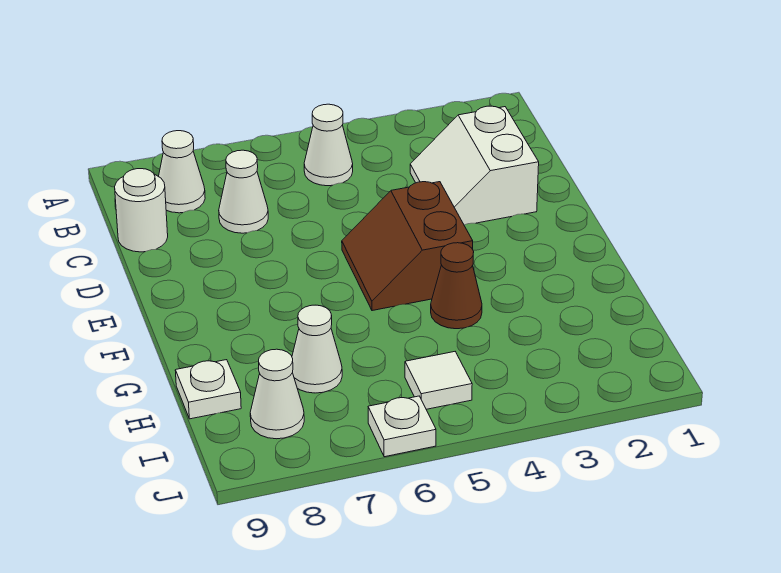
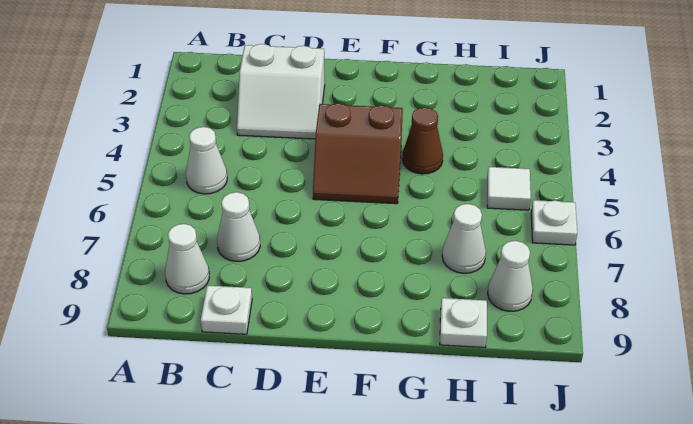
white 1x1 round brick [115,169,168,252] -> white 1x1 plate [201,285,252,334]

